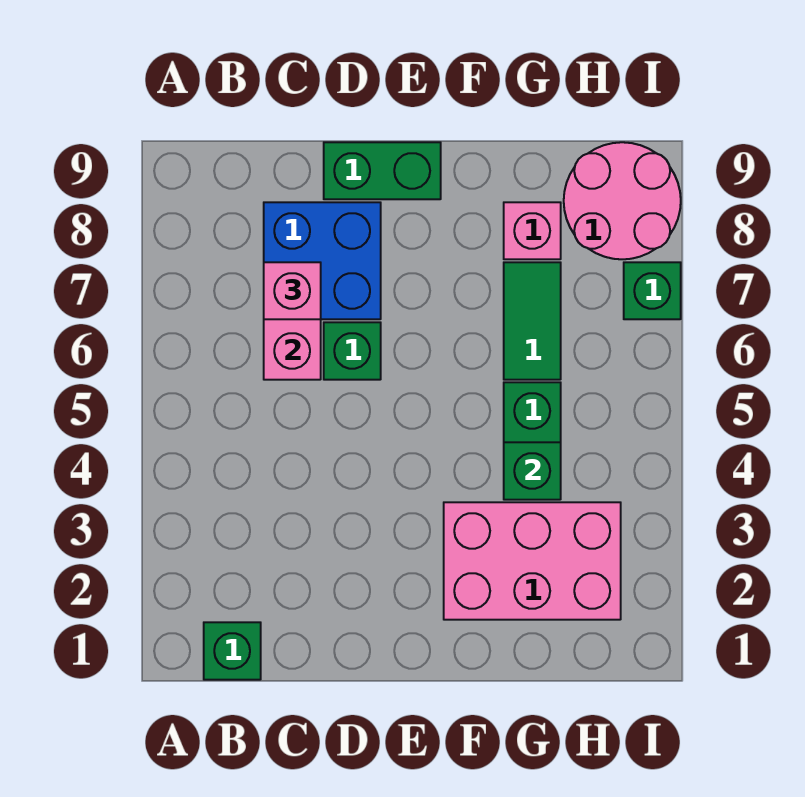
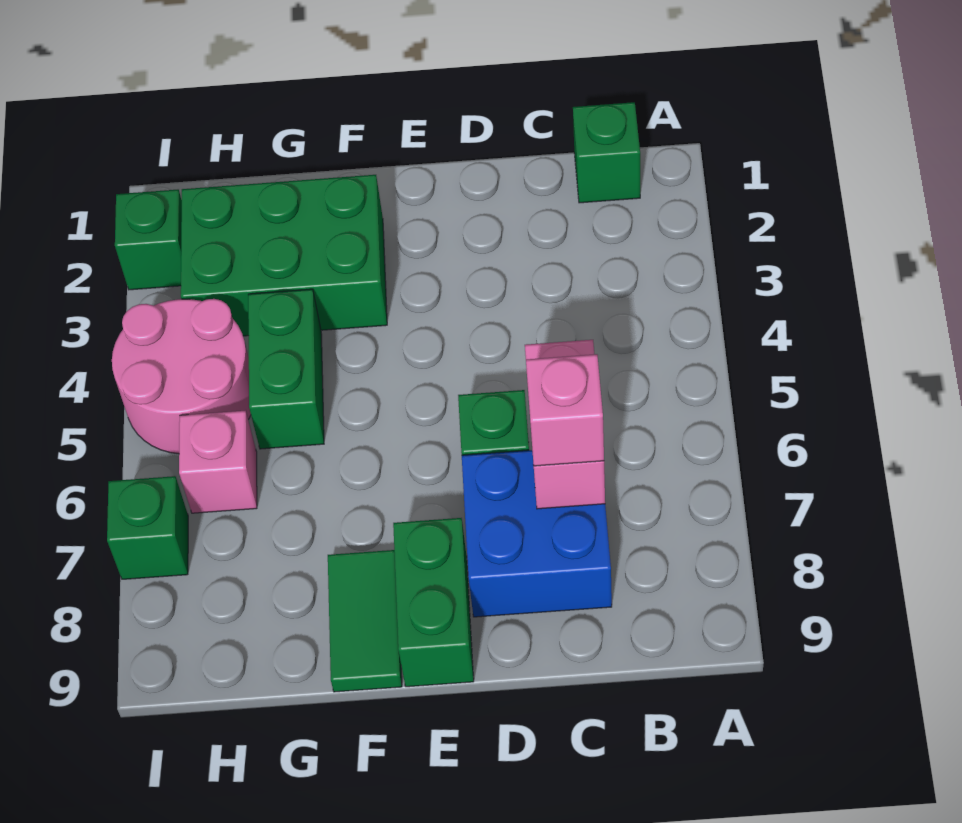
green 1x2 brick [324,142,441,199] -> green 1x2 brick turned to [393,518,474,687]
pink 2x3 brick [444,502,621,620] -> green 2x3 brick [181,175,387,336]
green 1x1 brick [504,442,561,500] -> green 1x1 brick moved to [115,190,182,290]
green 1x2 tile [504,262,561,380] -> green 1x2 tile moved to [328,550,402,692]
pink 1x1 brick [504,202,561,259] -> pink 1x1 brick moved to [179,411,257,513]
pink 2x2 round brick [564,142,681,259] -> pink 2x2 round brick moved to [112,299,251,454]

